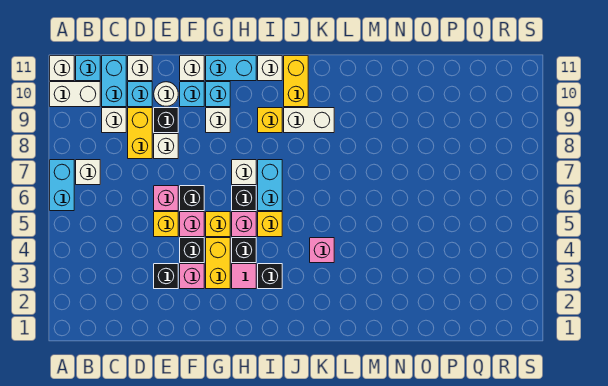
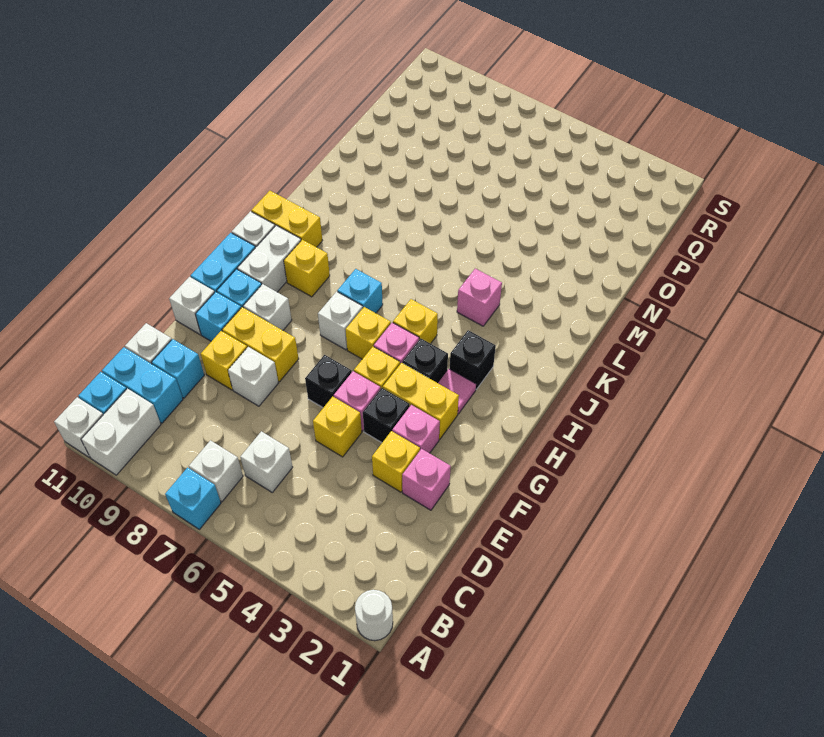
cyan 1x2 brick [50,160,74,211] -> cyan 1x1 brick [165,468,221,529]
white 1x1 brick [102,108,126,133] -> white 1x1 brick moved to [240,431,293,492]
yellow 1x2 brick [128,108,152,159] -> yellow 1x2 brick moved to [222,307,299,382]
black 1x1 brick [154,264,178,289] -> yellow 1x1 brick [372,431,420,492]
pink 1x1 brick [154,186,178,211] -> pink 1x1 brick moved to [402,449,451,510]
black 1x1 brick [154,108,178,133] -> yellow 1x1 brick [201,331,247,390]
white 1x1 round brick [154,82,178,106] -> white 1x1 round brick moved to [355,590,393,641]
black 1x1 brick [232,186,256,211] -> yellow 1x1 brick [346,307,391,359]
cyan 1x2 brick [258,160,282,211] -> cyan 1x1 brick [337,269,383,313]
white 1x2 brick [284,108,334,133] -> white 1x2 brick moved to [237,225,301,292]

